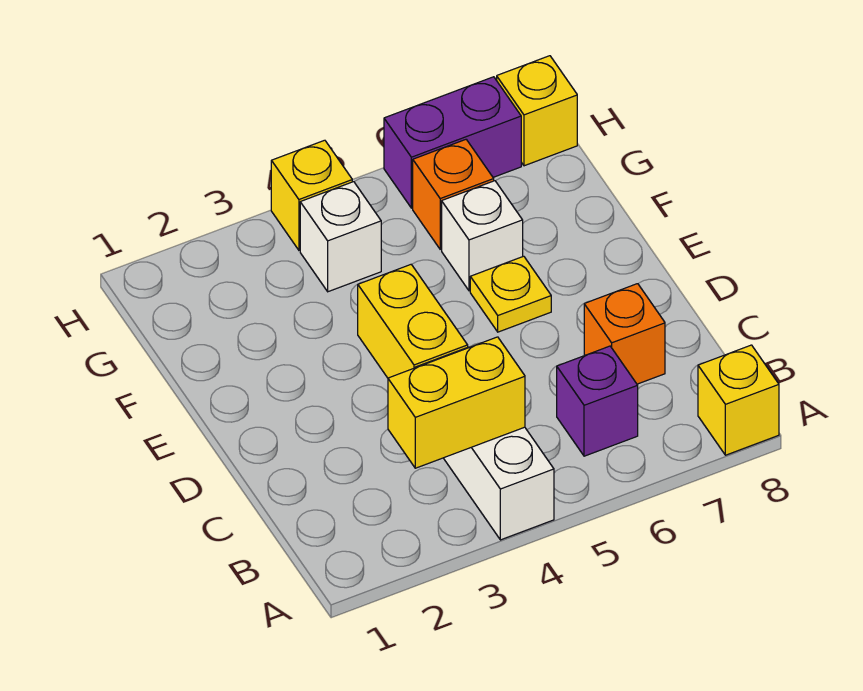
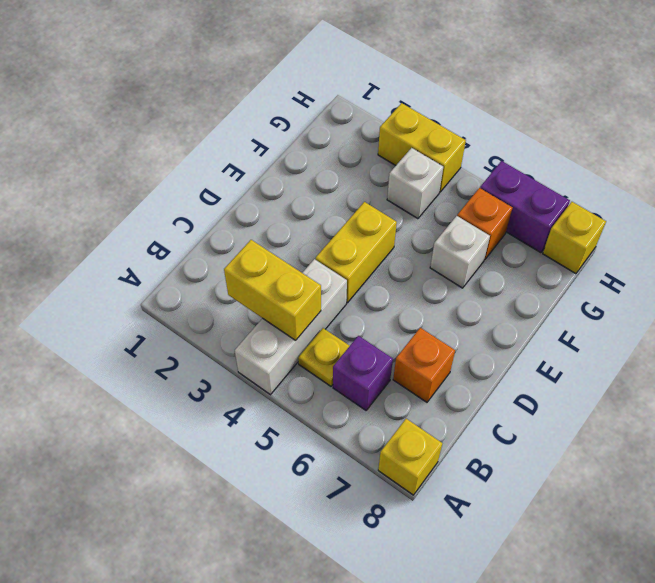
yellow 1x1 plate [470,256,551,332] -> yellow 1x1 plate moved to [298,328,349,386]
yellow 1x1 brick [271,140,352,250] -> yellow 1x2 brick [378,103,466,192]

